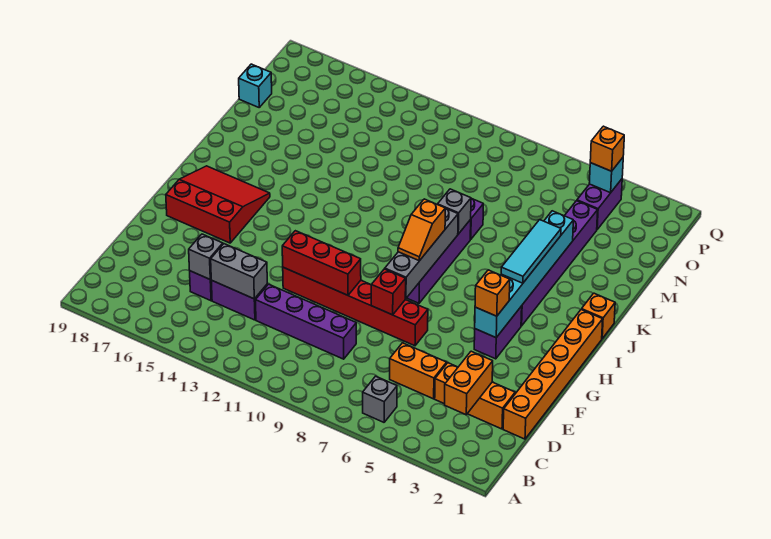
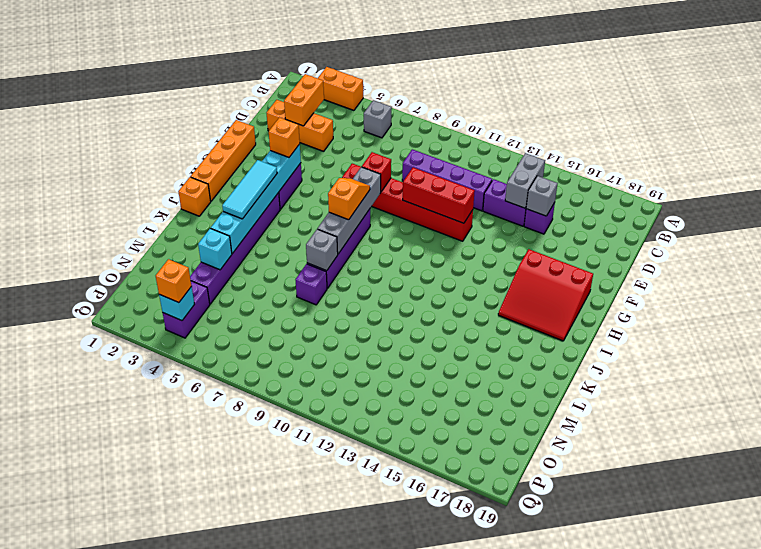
orange 1x6 brick [503,310,603,439] -> orange 1x4 brick [190,120,256,201]
orange 1x2 brick [390,343,447,399] -> orange 1x2 brick moved to [318,67,363,110]
grey 1x2 brick [211,244,267,299] -> grey 1x2 brick turned to [505,153,545,208]
cyan 1x1 brick [239,64,272,107] -> cyan 1x1 brick moved to [198,228,232,270]

